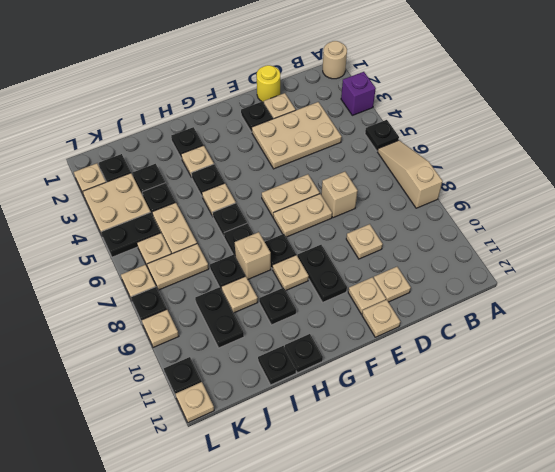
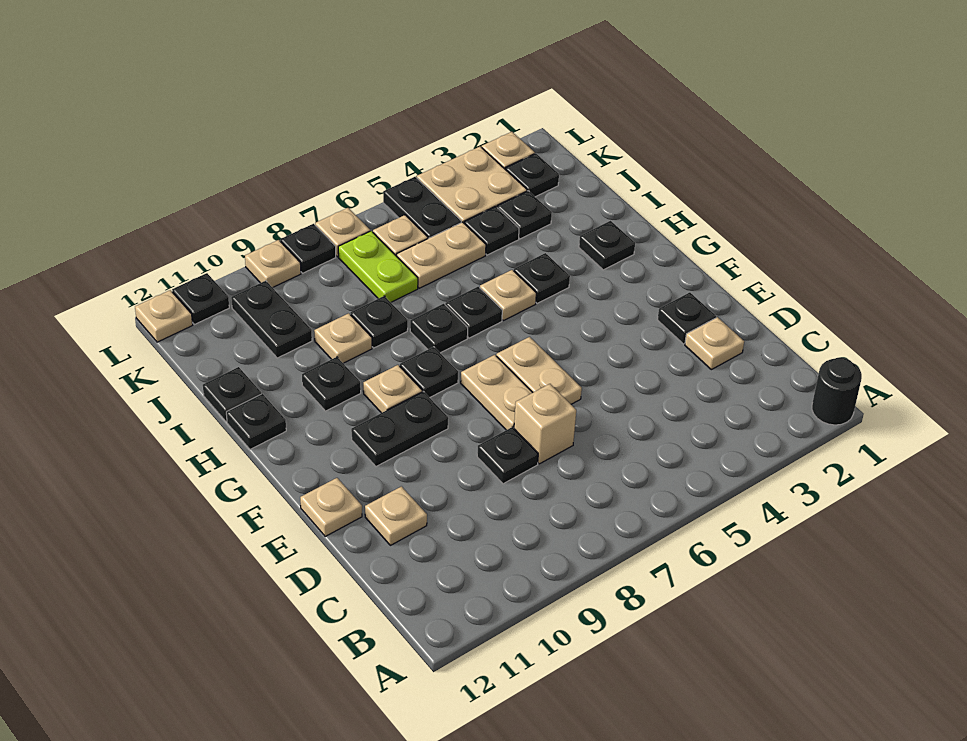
tan 1x1 round brick [323,41,347,79] -> black 1x1 round brick [812,358,862,425]
purple 1x1 brick [341,72,376,115] -> none
black 1x1 plate [365,120,399,151] -> black 1x1 plate moved to [477,427,538,484]
tan 1x3 slope [378,140,443,208] -> none
tan 2x3 plate [252,102,342,169] -> none
yellow 1x1 round brick [257,65,280,102] -> none
tan 1x1 plate [346,224,383,259] -> none
tan 1x1 plate [348,277,386,314] -> none
tan 1x1 plate [181,145,214,177] -> none
tan 1x1 brick [235,232,271,279] -> none
tan 1x2 plate [147,244,209,290] -> lime 1x2 plate [338,231,418,302]
black 1x2 plate [195,287,244,348] -> black 1x2 plate turned to [231,281,312,358]

